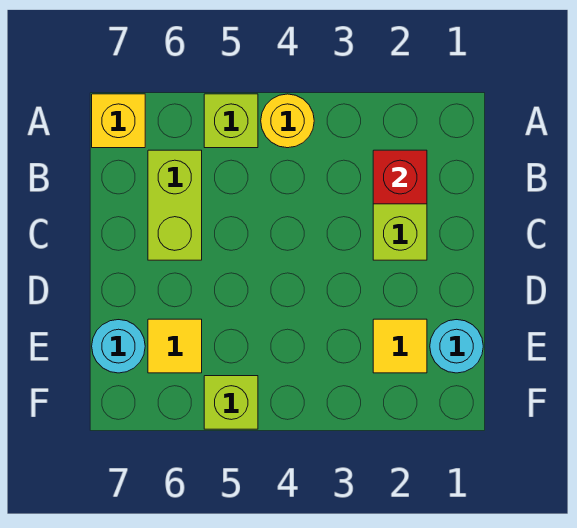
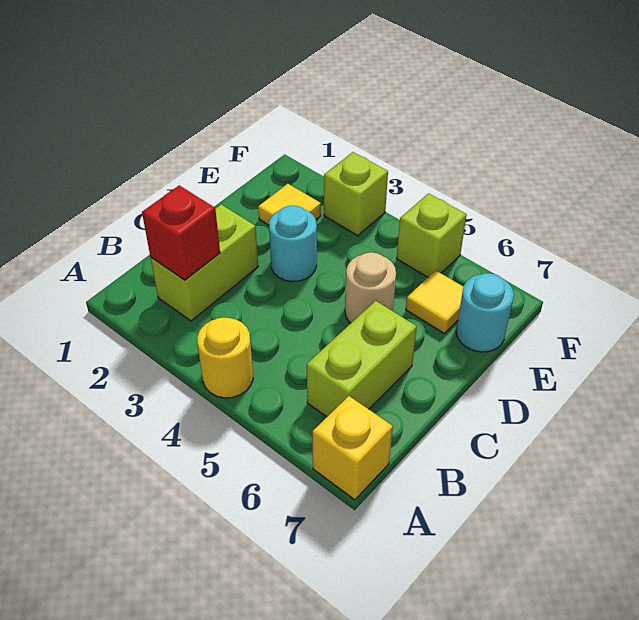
lime 1x1 brick [204,94,258,148] -> lime 1x1 brick moved to [324,152,388,236]
none -> tan 1x1 round brick [345,252,396,323]
cyan 1x1 round brick [430,320,483,373] -> cyan 1x1 round brick moved to [269,206,317,282]

